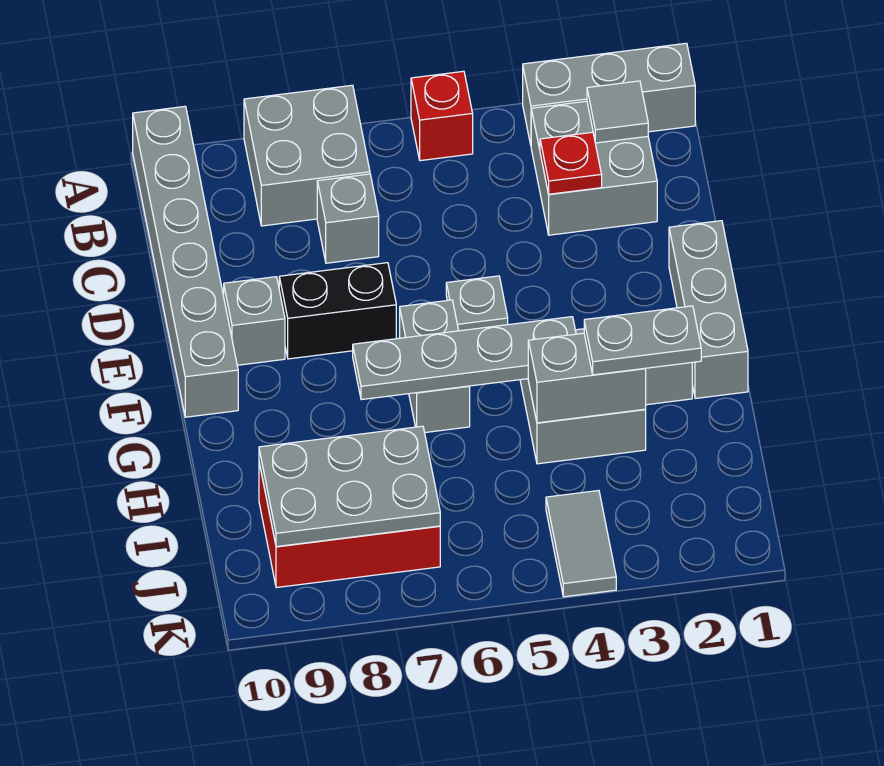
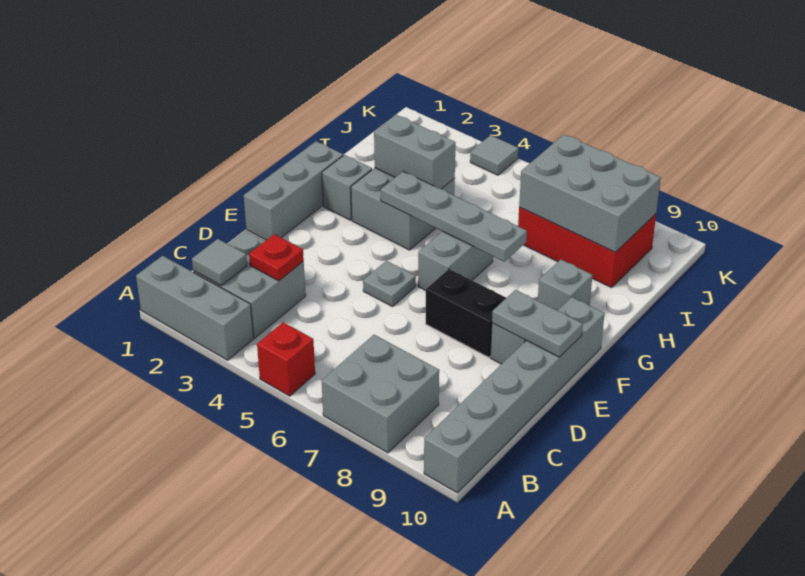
grey 1x1 brick [317,174,379,263] -> grey 1x1 brick moved to [538,259,592,311]
grey 1x2 plate [584,306,701,375] -> grey 1x2 plate moved to [492,290,583,357]
grey 2x3 plate [259,426,440,547] -> grey 2x3 brick [519,135,661,252]
grey 1x2 tile [546,491,616,597] -> grey 1x1 tile [470,135,518,175]

